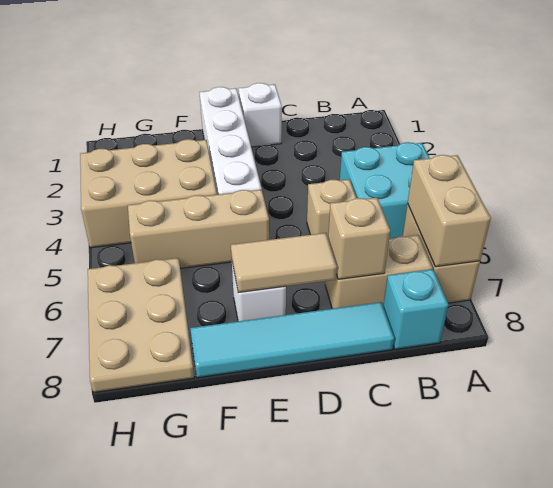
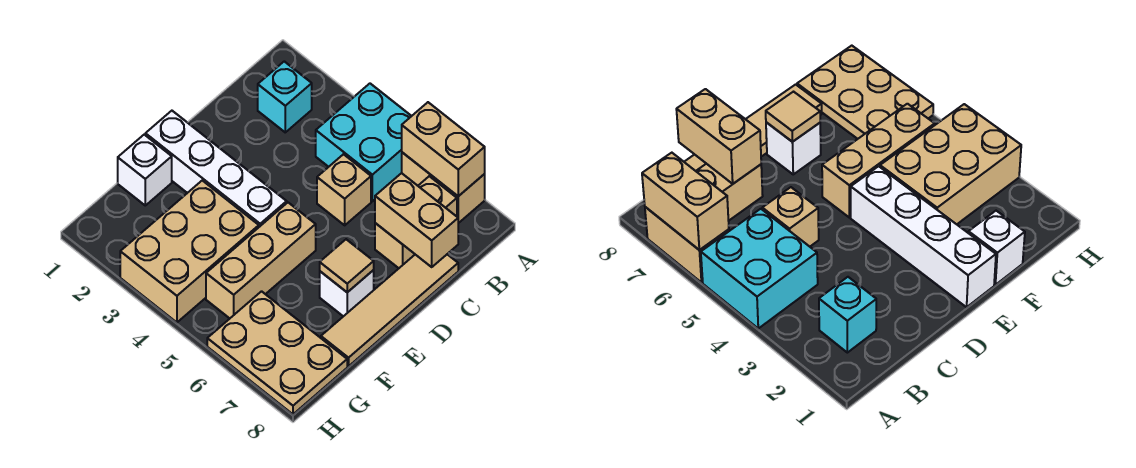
cyan 1x1 brick [383,269,448,349] -> cyan 1x1 brick moved to [258,61,312,132]
tan 1x1 brick [328,198,390,279] -> tan 1x2 brick [375,173,458,267]
cyan 1x4 tile [190,302,394,378] -> tan 1x4 tile [321,254,458,366]
white 1x1 brick [238,83,282,147] -> white 1x1 brick moved to [118,135,172,205]
tan 1x2 tile [231,233,337,293] -> tan 1x1 tile [320,239,374,292]

